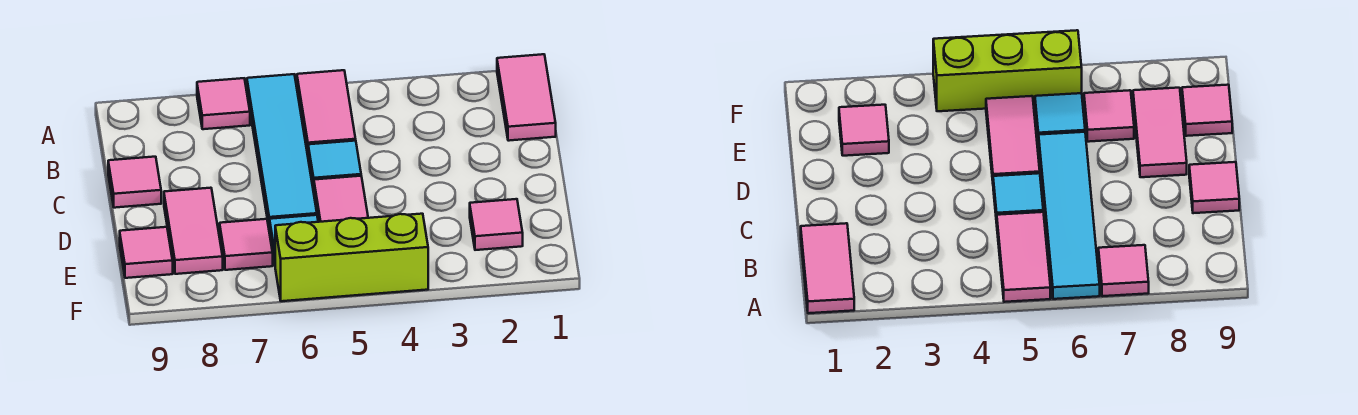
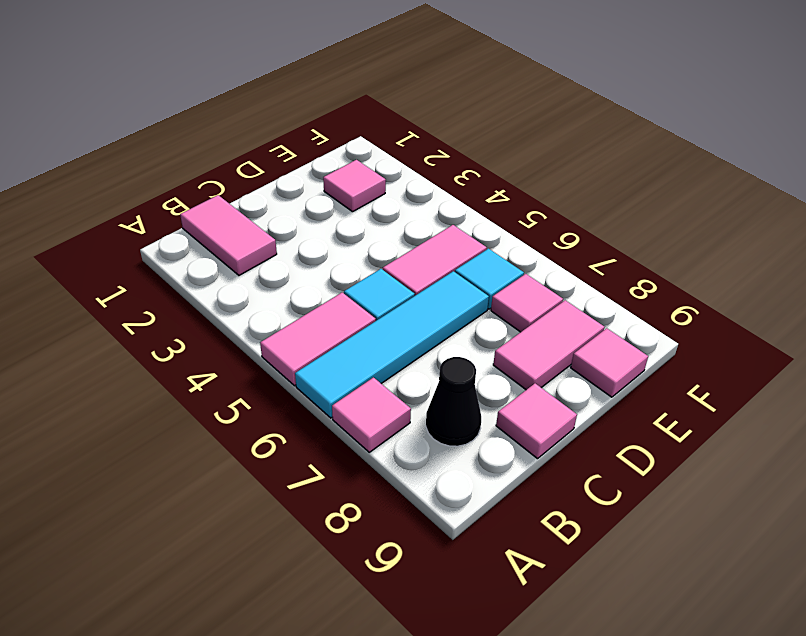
pink 1x2 tile [497,54,556,141] -> pink 1x2 tile turned to [180,195,277,275]
none -> black 1x1 cone [426,357,481,446]
lime 1x3 brick [275,214,428,301] -> none

